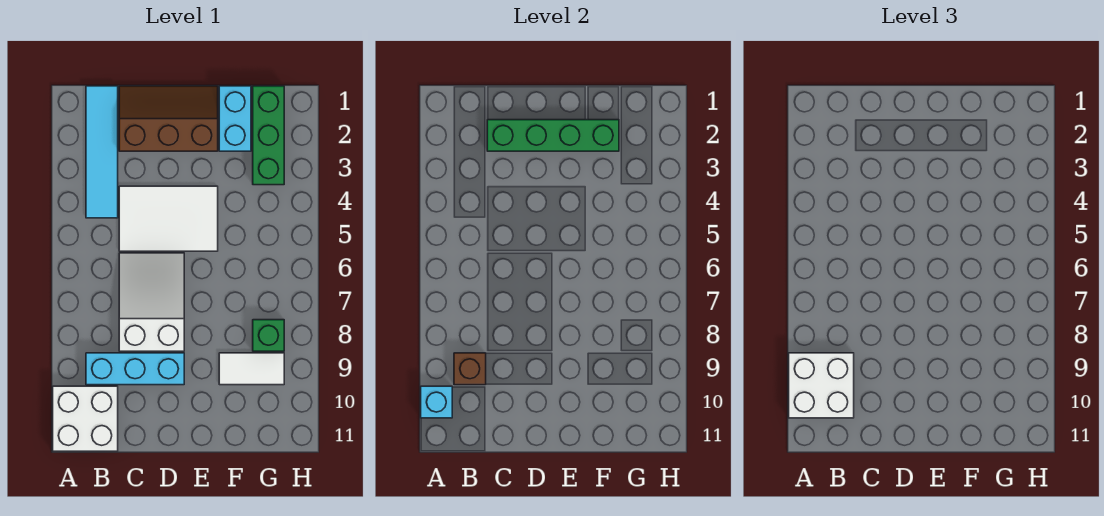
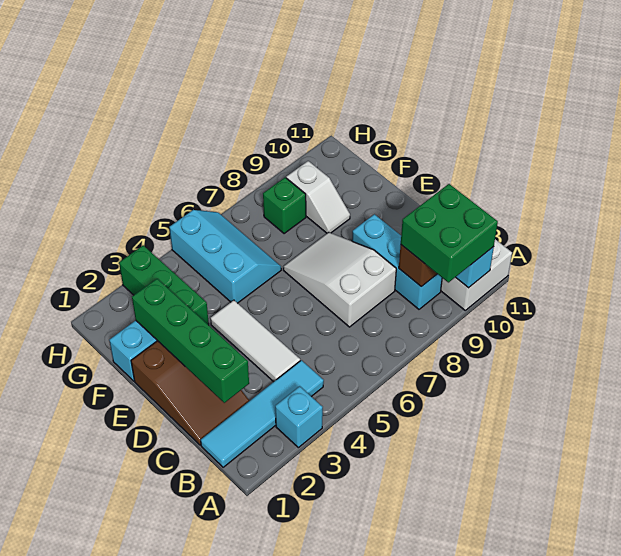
none -> cyan 1x1 brick [275,386,323,448]
white 2x2 brick [789,353,854,418] -> green 2x2 brick [401,184,498,282]
brown 2x3 slope [119,86,218,151] -> brown 2x3 slope turned to [131,341,249,445]
white 2x3 tile [119,186,218,251] -> white 1x3 tile [210,300,300,382]
white 2x3 slope [119,253,184,351] -> white 2x3 slope turned to [283,232,396,327]
none -> cyan 2x3 slope [169,210,281,303]
white 1x2 tile [219,353,284,385] -> white 1x2 slope [286,161,350,233]
green 1x3 brick [253,86,284,185] -> green 1x3 brick turned to [119,245,209,325]

